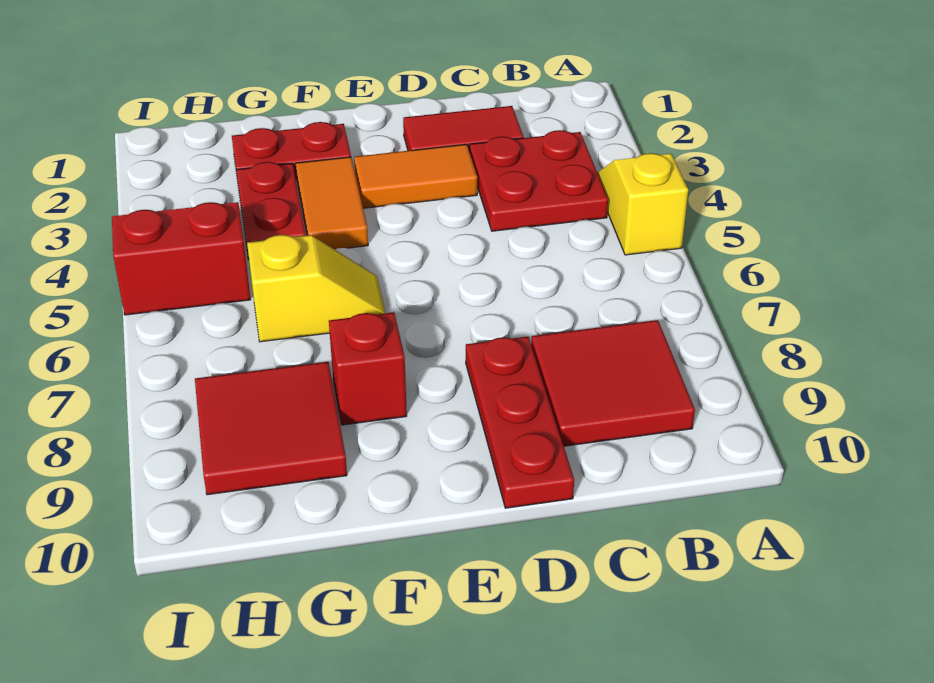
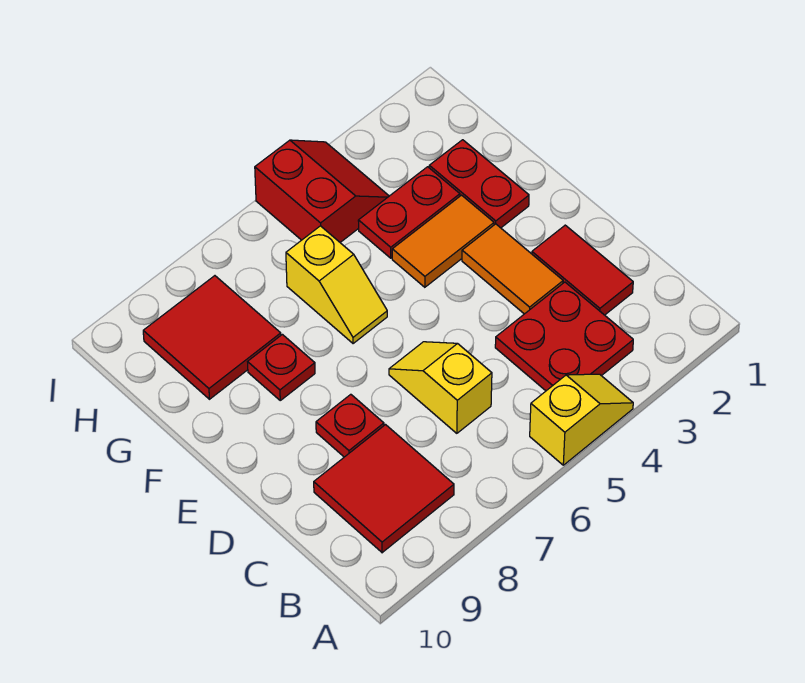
none -> yellow 1x2 slope [389,342,492,433]
red 1x3 plate [466,337,574,508] -> red 1x1 plate [316,394,384,457]
red 1x1 brick [329,312,407,425] -> red 1x1 plate [248,334,315,400]

